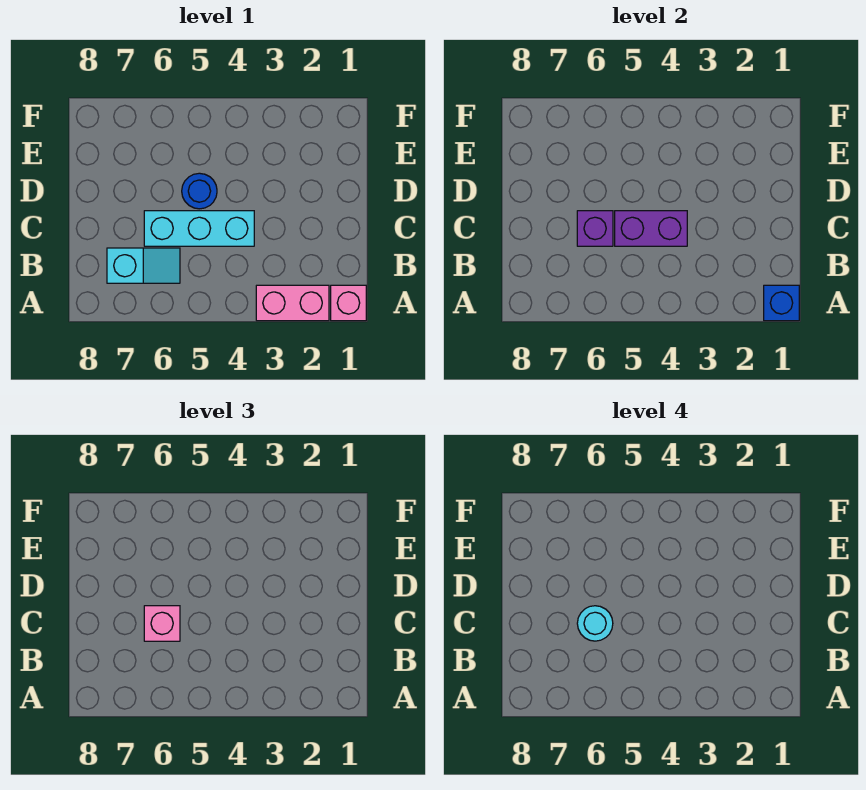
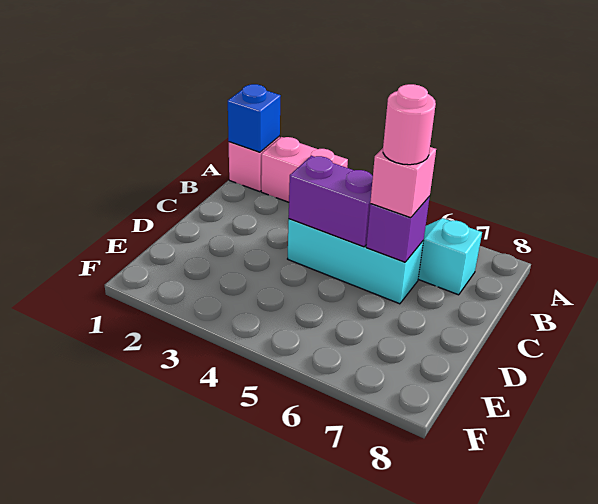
cyan 1x1 round brick [577,606,613,641] -> pink 1x1 round brick [383,84,436,165]
blue 1x1 round brick [182,173,217,209] -> none

